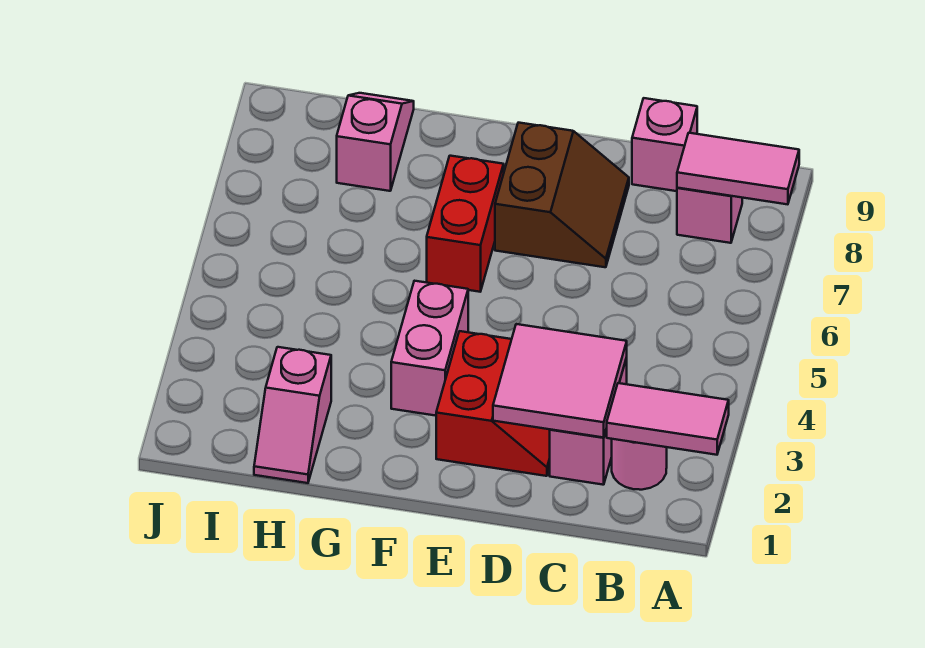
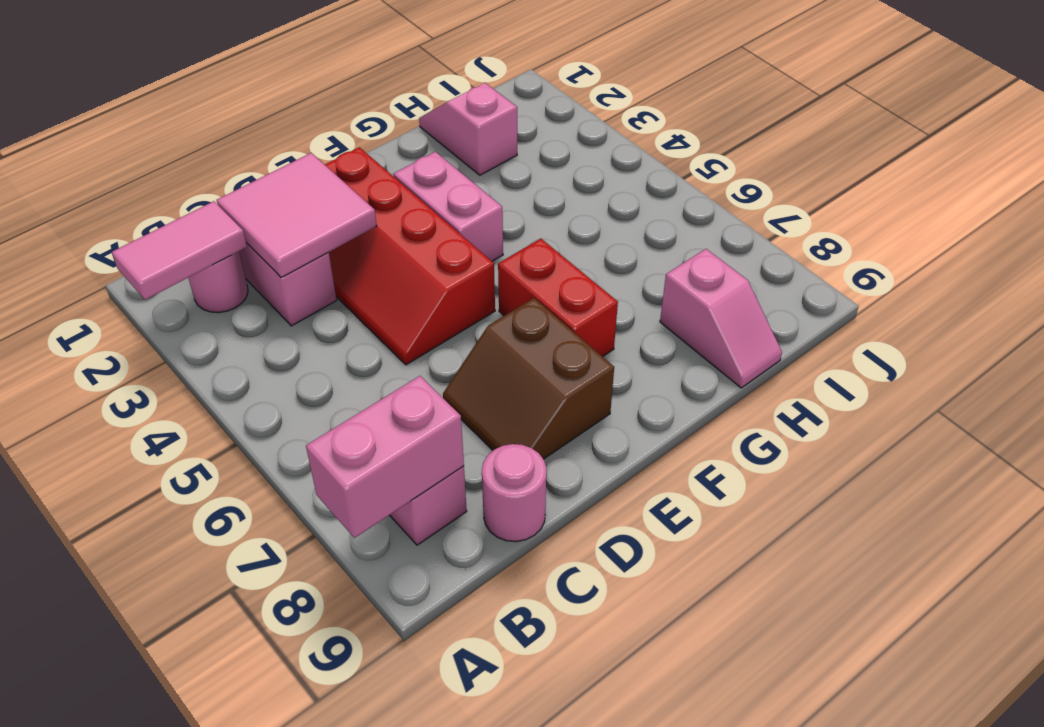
pink 1x2 tile [677,133,799,204] -> pink 1x2 brick [306,376,464,538]
pink 1x1 brick [632,98,697,191] -> pink 1x1 round brick [482,444,546,542]
red 2x2 slope [436,331,550,476] -> red 2x4 slope [325,147,495,365]

